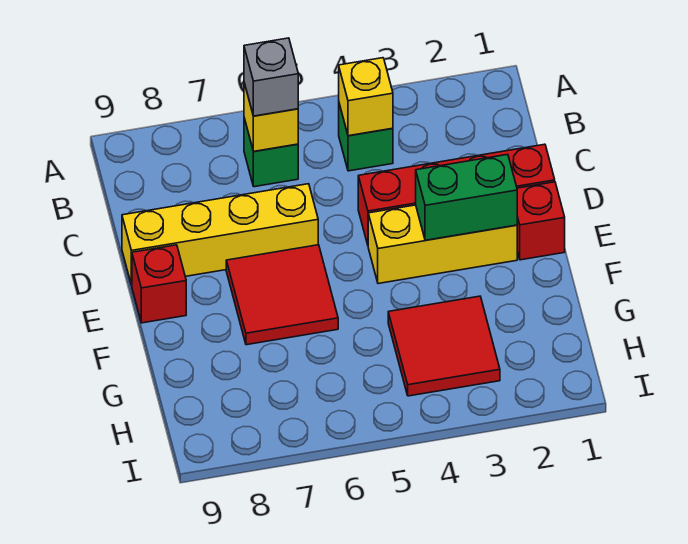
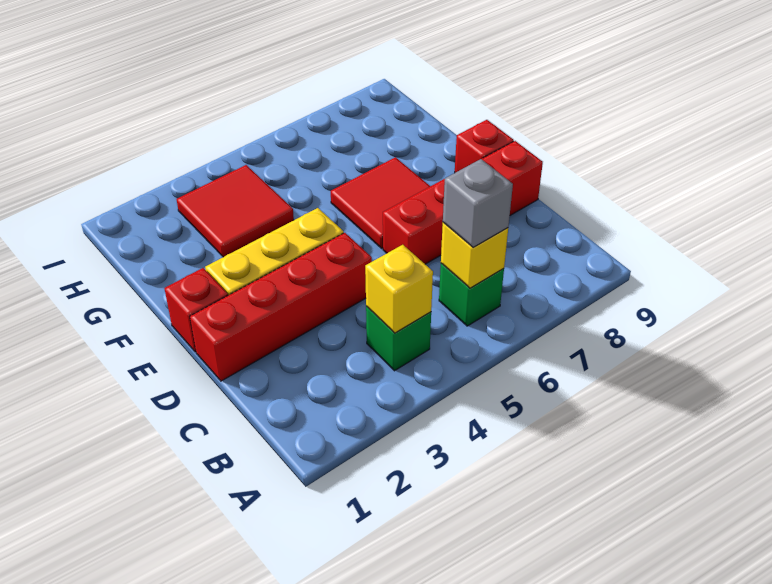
yellow 1x4 brick [122,184,318,285] -> red 1x4 brick [383,141,543,264]
green 1x2 brick [416,154,517,240] -> none

